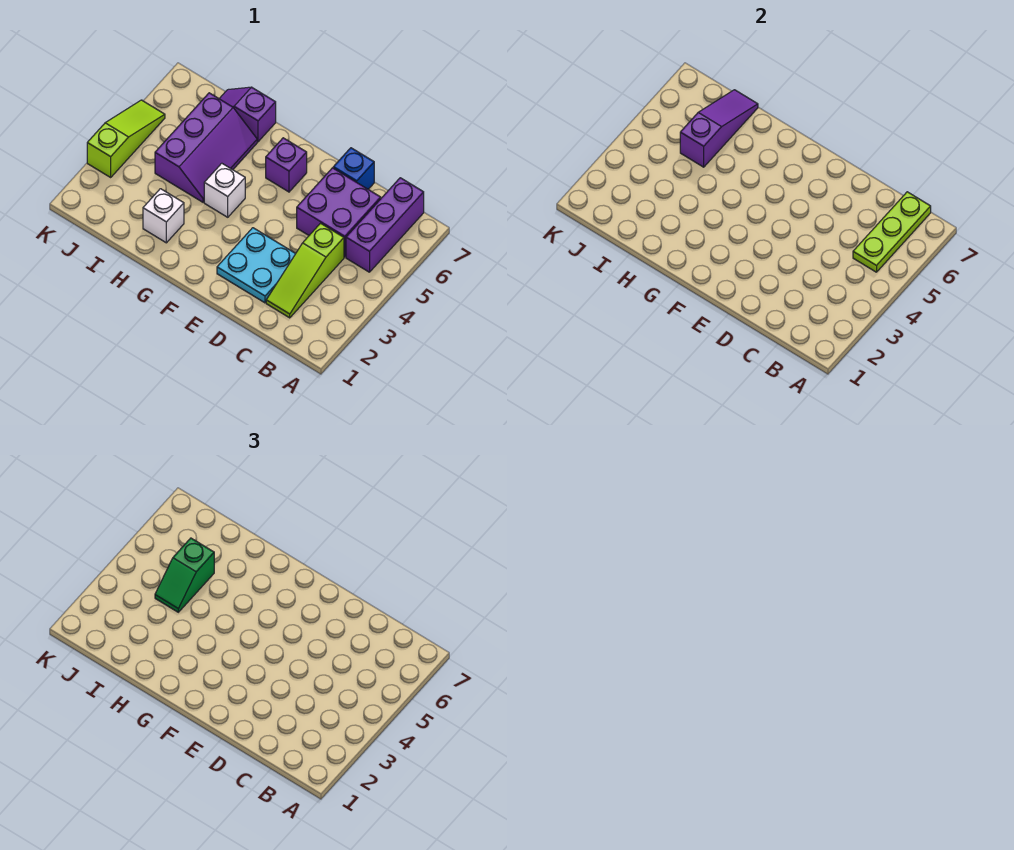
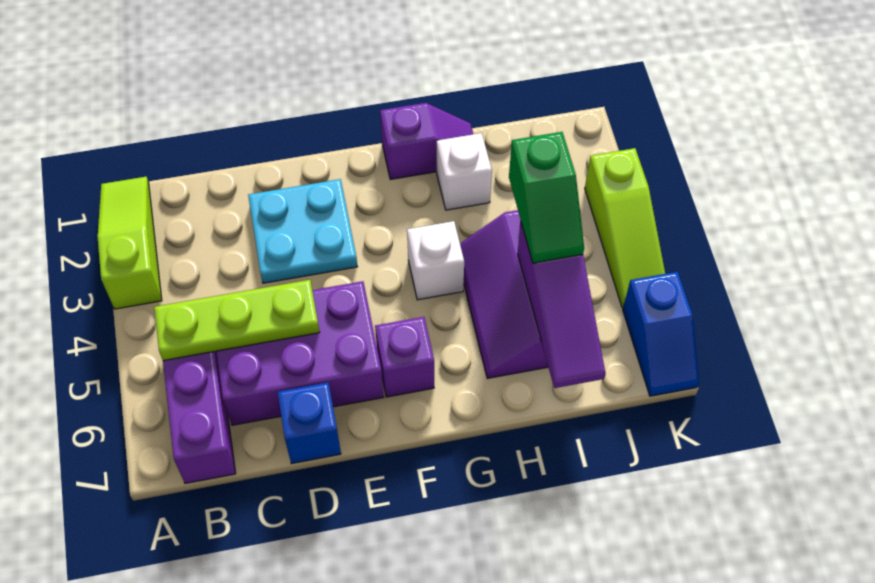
lime 1x3 plate [853,192,931,272] -> lime 1x3 plate turned to [154,280,320,361]
lime 1x3 slope [266,223,344,318] -> lime 1x3 slope moved to [98,177,162,309]
purple 2x2 brick [297,168,381,257] -> purple 2x3 brick [217,281,384,425]
purple 1x2 slope [219,87,276,142] -> purple 1x2 slope moved to [380,103,473,179]
green 1x2 slope [155,538,214,612] -> green 1x2 slope turned to [509,132,584,263]
none -> blue 1x2 slope [623,272,699,396]

